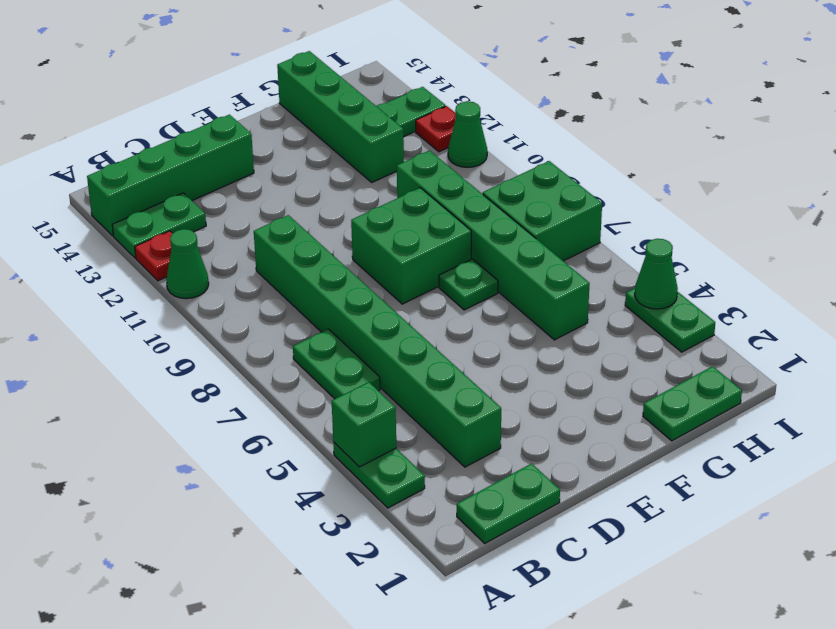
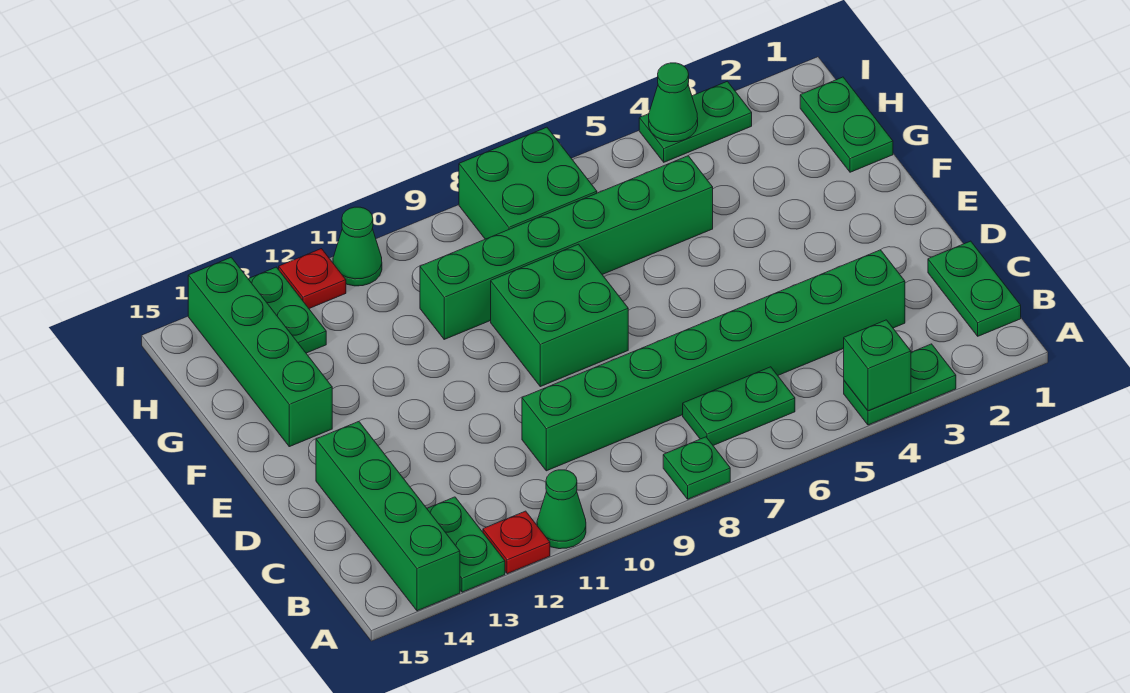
green 1x1 plate [439,259,498,310] -> green 1x1 plate moved to [663,437,730,499]
green 1x4 brick [277,51,404,182] -> green 1x4 brick turned to [188,257,332,447]

